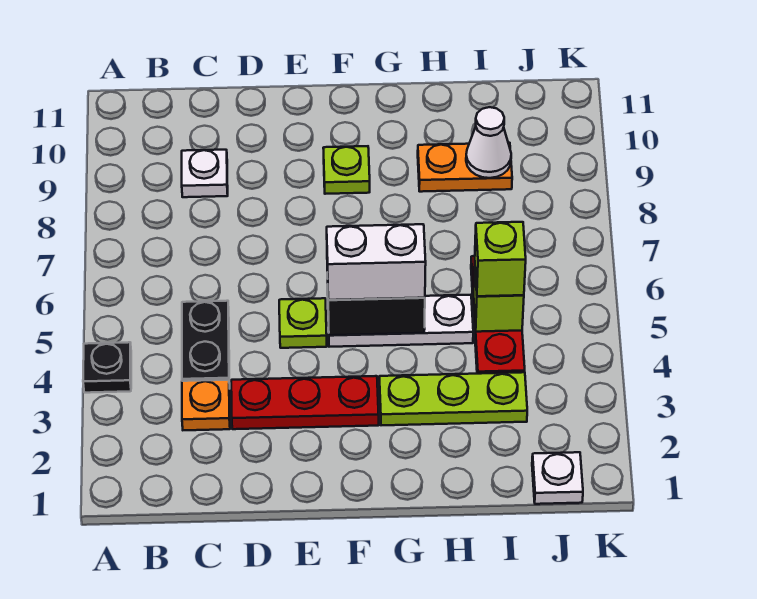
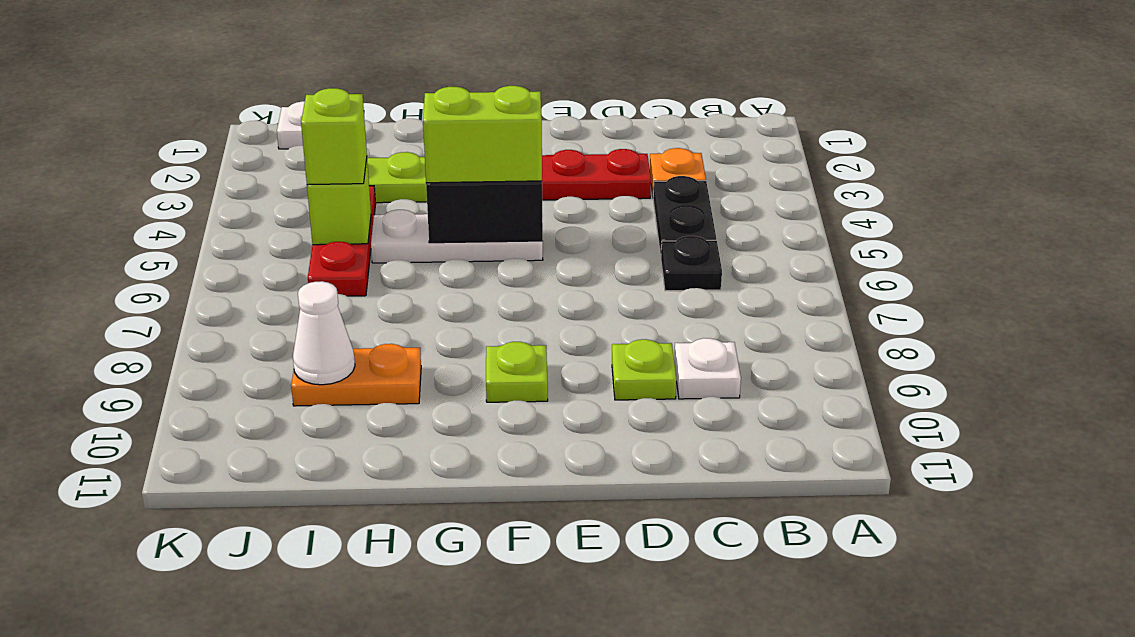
black 1x1 plate [83,342,131,393] -> black 1x1 plate moved to [661,236,722,291]
lime 1x1 plate [279,298,327,348] -> lime 1x1 plate moved to [612,339,677,400]
white 1x2 brick [327,224,426,300] -> lime 1x2 brick [423,86,542,183]

